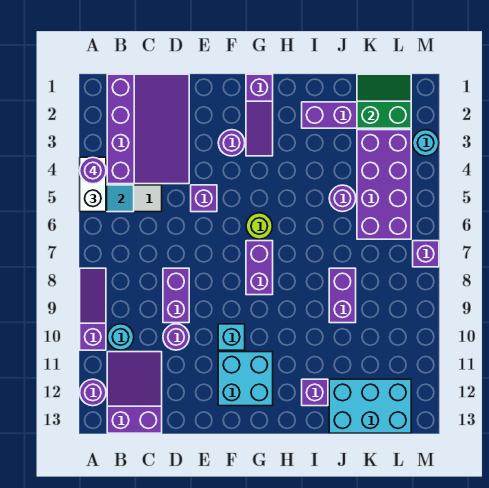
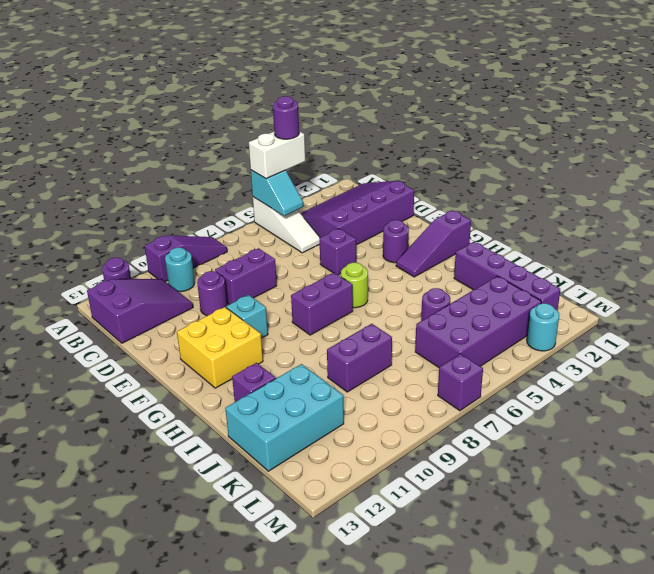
purple 3x4 slope [107,74,189,184] -> purple 3x4 slope turned to [300,181,414,245]
cyan 2x2 brick [218,352,273,406] -> yellow 2x2 brick [177,307,263,388]
cyan 2x3 brick [329,379,411,433] -> cyan 2x3 brick turned to [225,364,344,471]
green 2x2 slope [357,74,411,128] -> none

